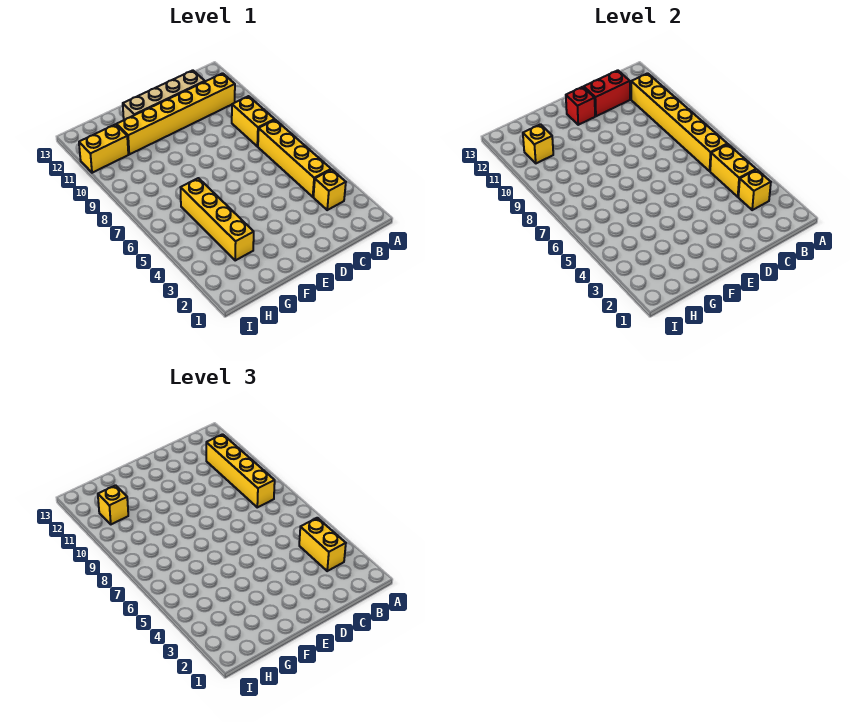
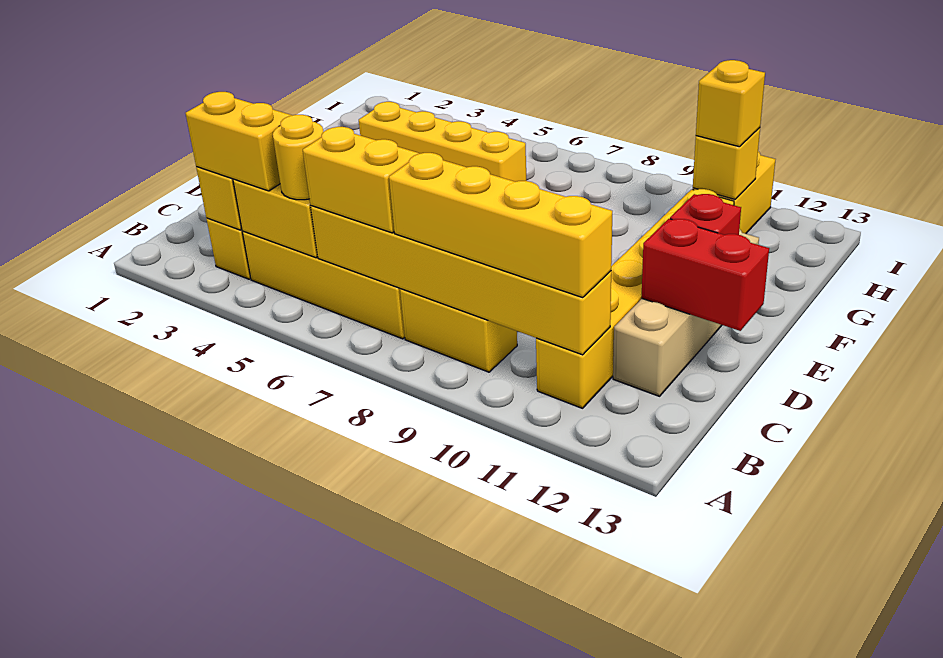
none -> yellow 1x1 round brick [273,115,323,200]
none -> yellow 1x2 brick [303,127,419,233]
red 1x2 brick [584,70,630,116] -> red 1x2 brick turned to [642,219,769,331]

